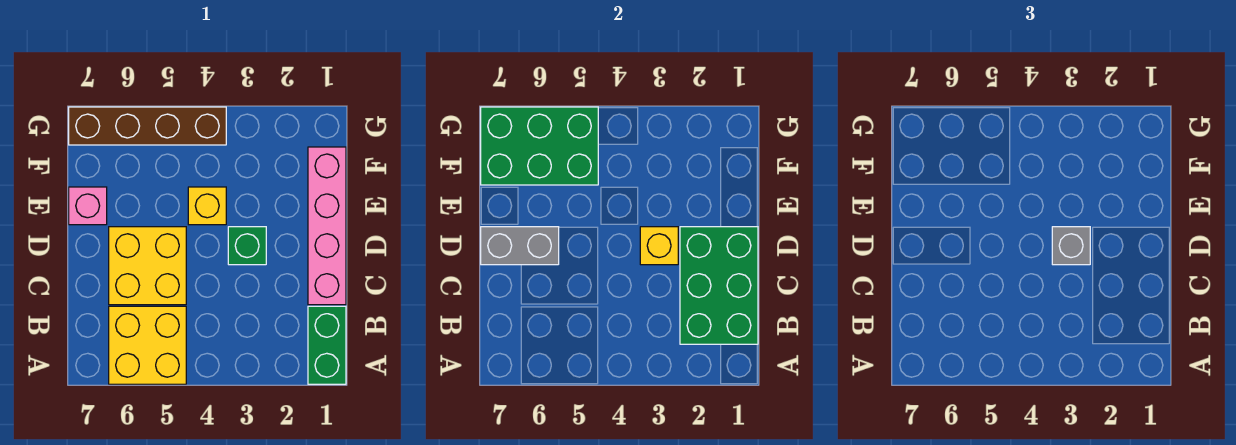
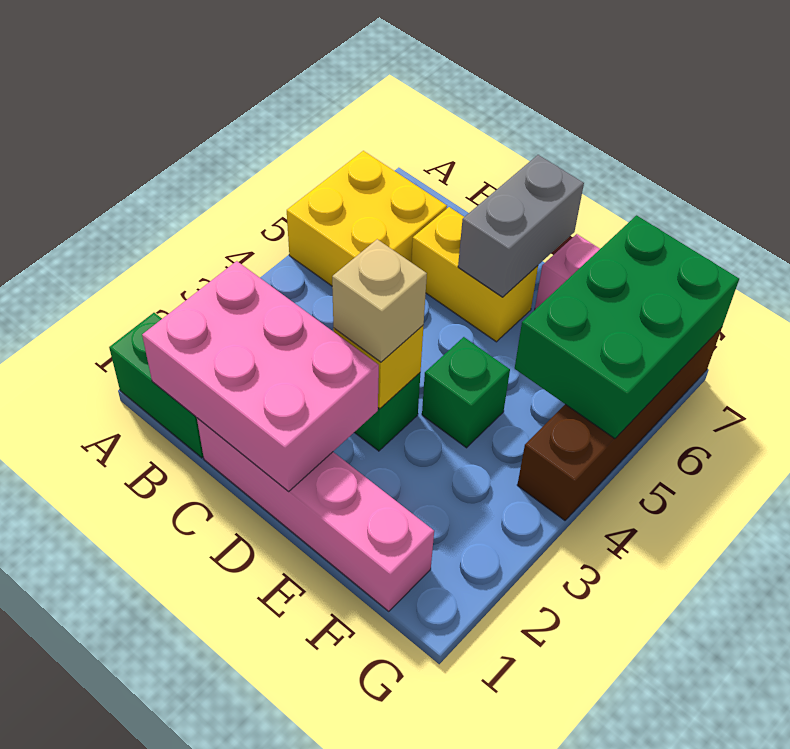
green 2x3 brick [680,227,758,344] -> pink 2x3 brick [142,261,379,492]
yellow 2x2 brick [109,227,186,305] -> yellow 1x2 brick [411,207,538,342]
grey 1x1 brick [1052,227,1090,265] -> tan 1x1 brick [332,239,427,362]
yellow 1x1 brick [188,187,226,225] -> green 1x1 brick [422,337,510,448]

